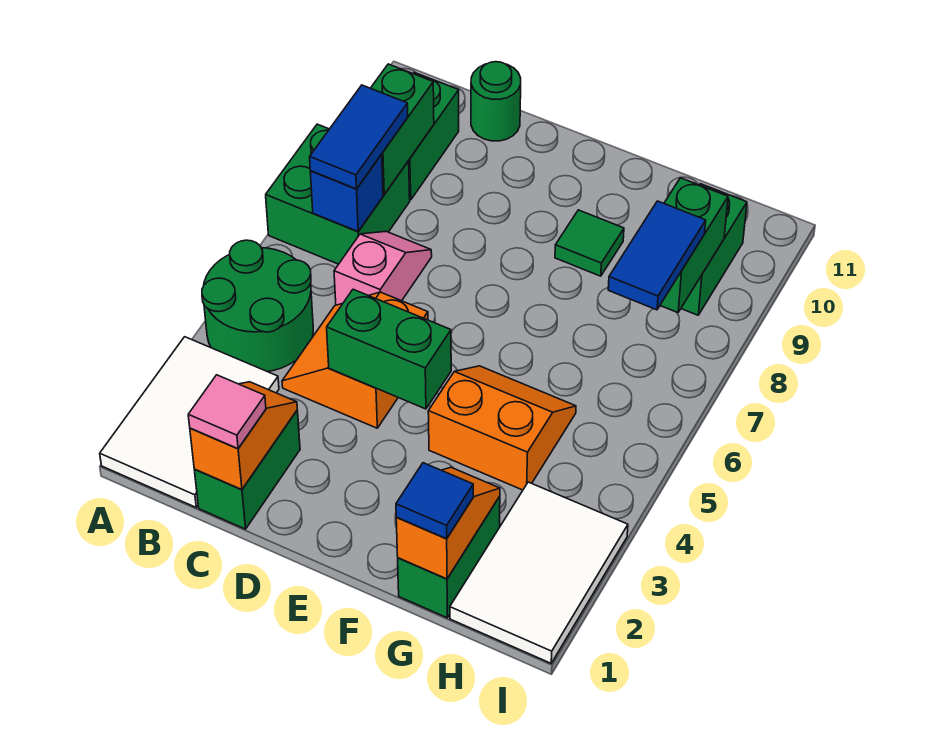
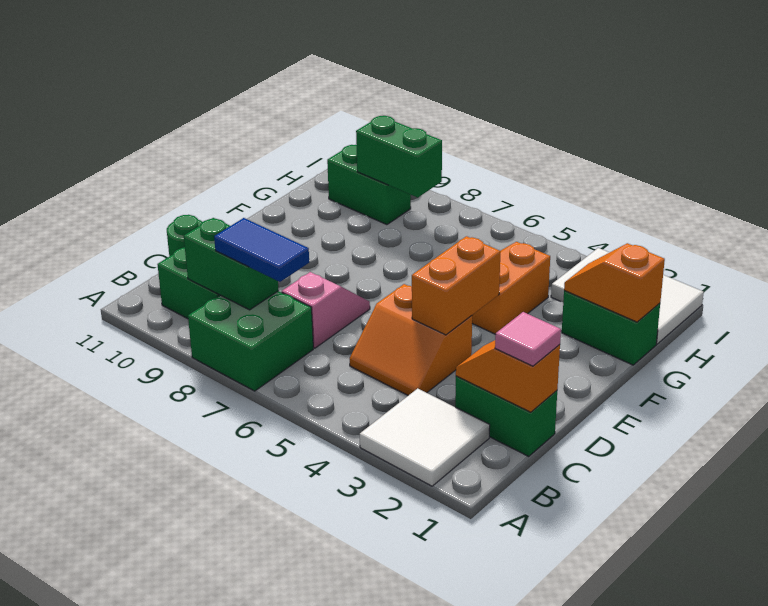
white 2x3 tile [100,337,279,507] -> white 2x2 tile [360,388,490,486]
green 2x2 round brick [202,240,313,372] -> none
blue 1x1 brick [310,154,383,231] -> none
pink 1x2 slope [334,231,432,305] -> pink 1x2 slope turned to [282,272,370,348]
green 1x2 brick [327,289,451,409] -> orange 1x2 brick [412,236,501,335]
green 1x1 tile [555,210,624,276] -> none
blue 1x1 tile [396,463,473,539] -> none
blue 1x2 tile [608,201,706,310] -> none

